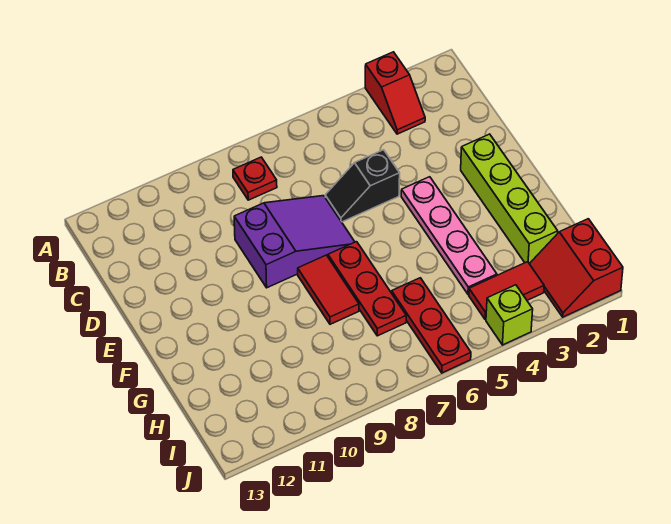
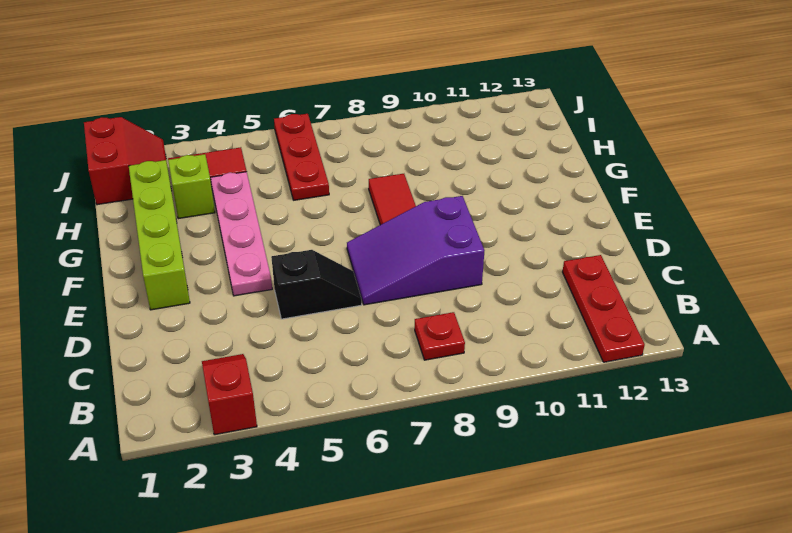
red 1x3 plate [328,242,406,336] -> red 1x3 plate moved to [563,255,645,362]
lime 1x1 brick [486,285,533,345] -> lime 1x1 brick moved to [168,154,215,219]

